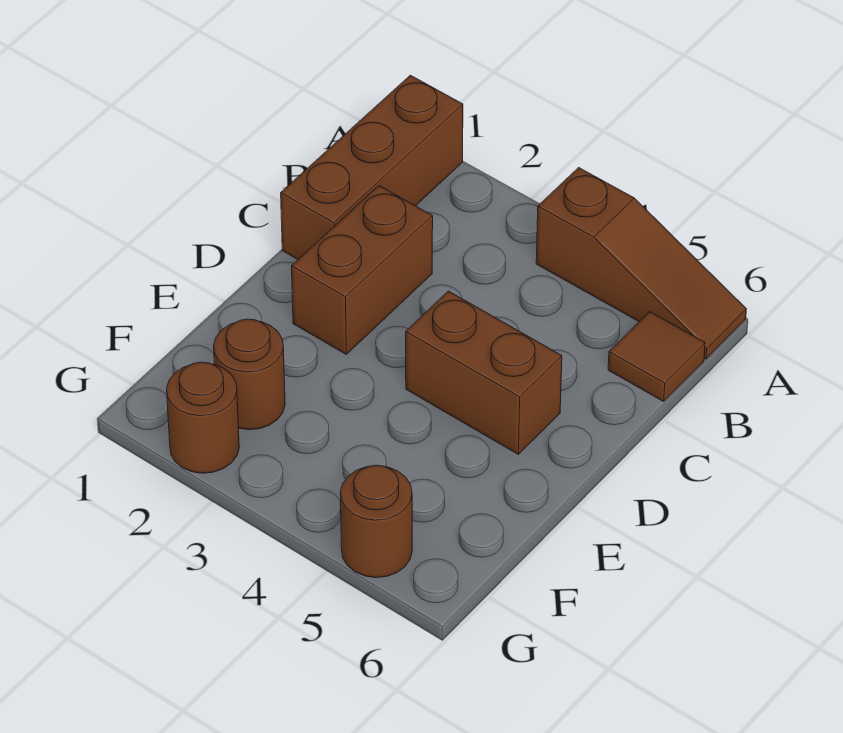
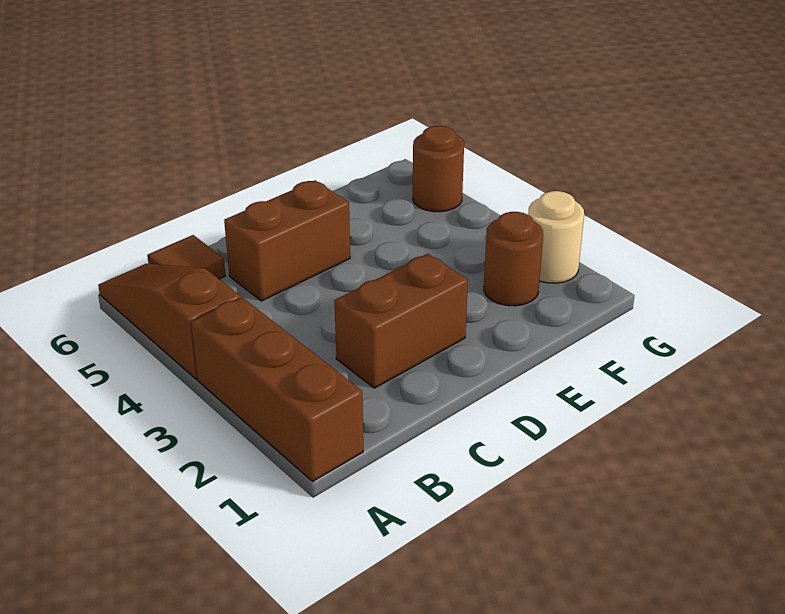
brown 1x3 brick [281,75,463,259] -> brown 1x3 brick turned to [191,297,363,481]
brown 1x2 brick [406,291,562,454] -> brown 1x2 brick turned to [224,180,350,301]
brown 1x1 round brick [167,362,239,473] -> tan 1x1 round brick [528,191,584,283]

